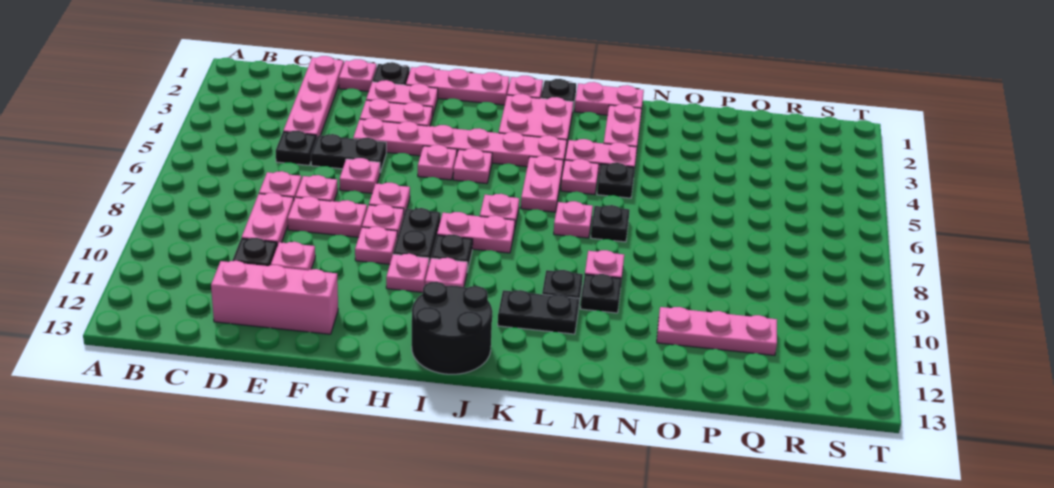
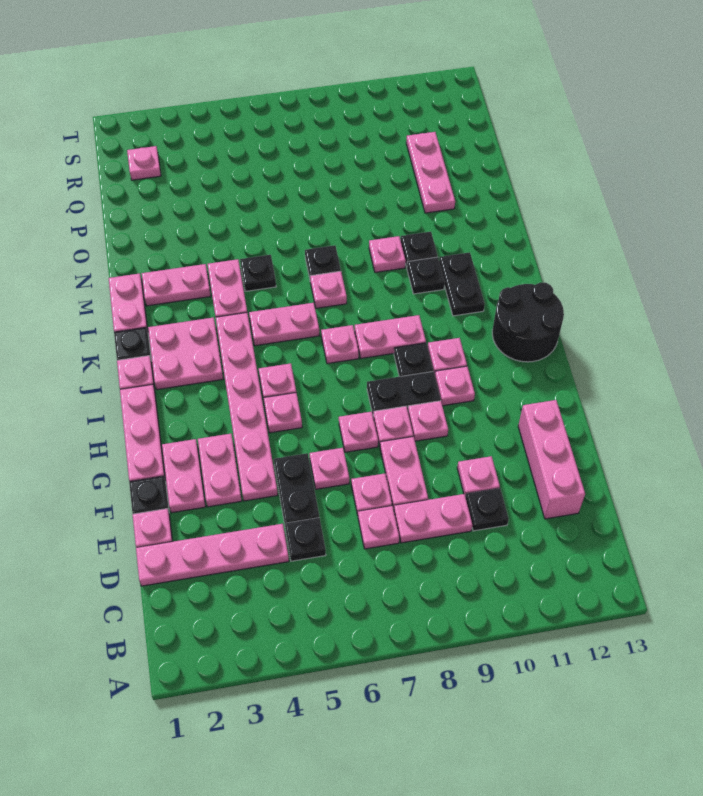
pink 1x2 plate [437,212,515,253] -> pink 1x2 plate turned to [355,315,426,358]
pink 1x1 plate [561,159,599,195] -> pink 1x1 plate moved to [127,146,161,180]

